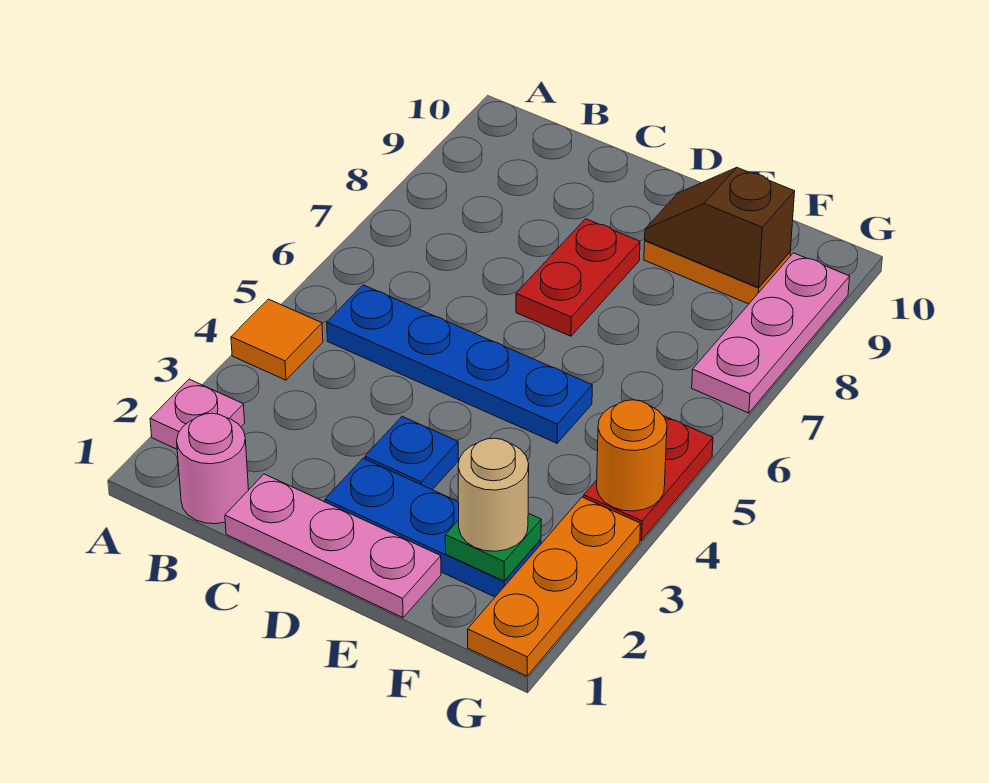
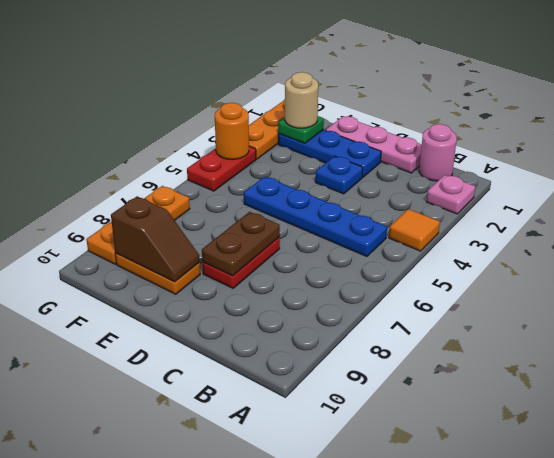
none -> brown 1x2 plate [202,212,280,276]
pink 1x3 plate [692,253,850,413] -> orange 1x3 plate [86,186,190,264]

